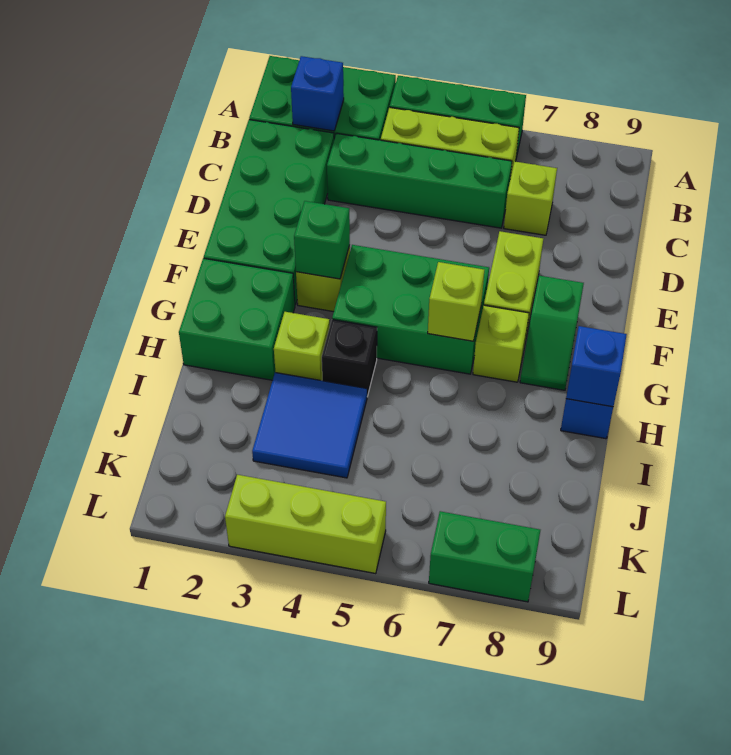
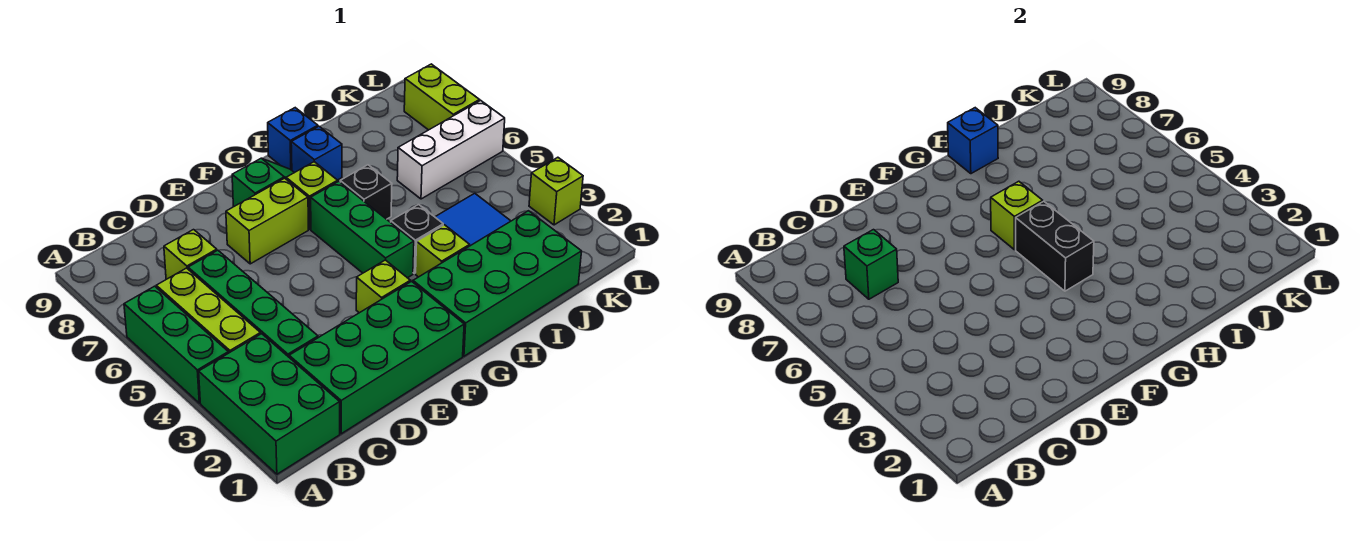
blue 1x1 brick [291,56,344,131] -> blue 1x1 brick moved to [291,126,342,180]
green 1x1 brick [294,201,350,279] -> green 1x1 brick moved to [844,230,898,299]
green 2x3 brick [332,245,489,374] -> green 1x3 brick [311,181,414,278]
green 2x2 brick [179,258,295,380] -> green 2x4 brick [413,211,582,356]
none -> black 1x2 brick [1016,201,1094,291]
none -> black 1x1 brick [340,165,392,219]
none -> white 1x3 brick [397,100,505,199]
lime 1x3 brick [225,475,386,574] -> lime 1x1 brick [529,157,583,225]
green 1x2 brick [429,511,540,602] -> lime 1x2 brick [404,64,479,130]

